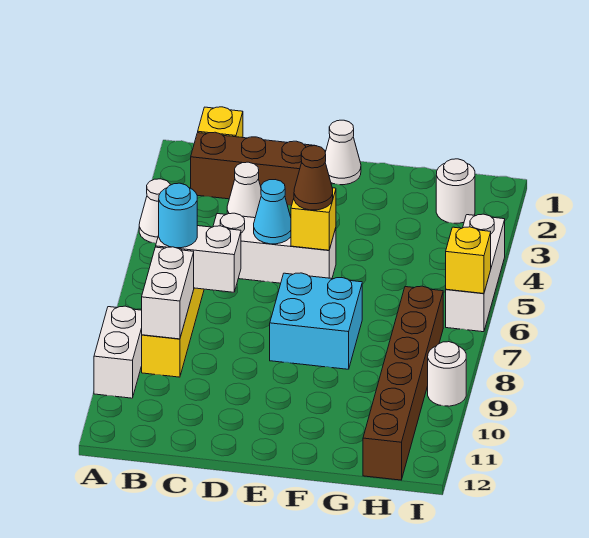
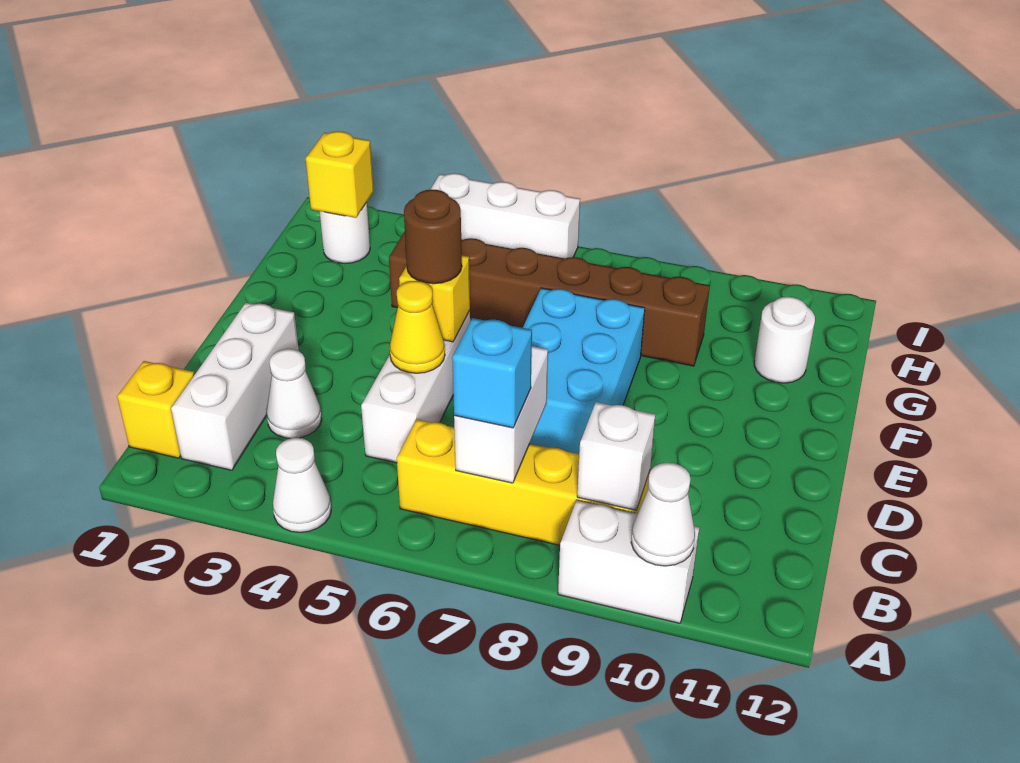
brown 1x3 brick [191,132,315,206] -> white 1x3 brick [171,303,299,470]
cyan 1x1 round brick [159,183,197,248] -> cyan 1x1 brick [452,318,532,428]
white 1x2 brick [142,247,194,339] -> white 1x1 brick [577,402,655,510]
cyan 1x1 cone [254,180,291,244] -> yellow 1x1 cone [390,281,445,373]
white 1x1 cone [325,120,361,185] -> white 1x1 cone moved to [631,463,695,566]
brown 1x1 cone [294,146,333,210] -> brown 1x1 round brick [404,189,462,284]
cyan 2x2 brick [270,273,362,369] -> cyan 2x3 brick [523,288,645,454]
brown 1x6 brick [363,286,443,480] -> brown 1x6 brick moved to [389,232,710,366]
yellow 1x1 brick [446,227,491,293] -> yellow 1x1 brick moved to [306,131,374,218]
white 1x1 round brick [428,342,466,406] -> white 1x1 round brick moved to [754,297,815,383]

